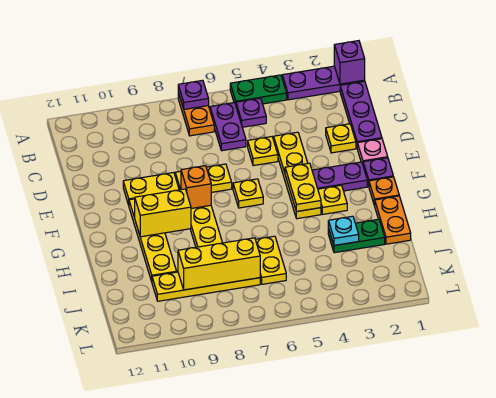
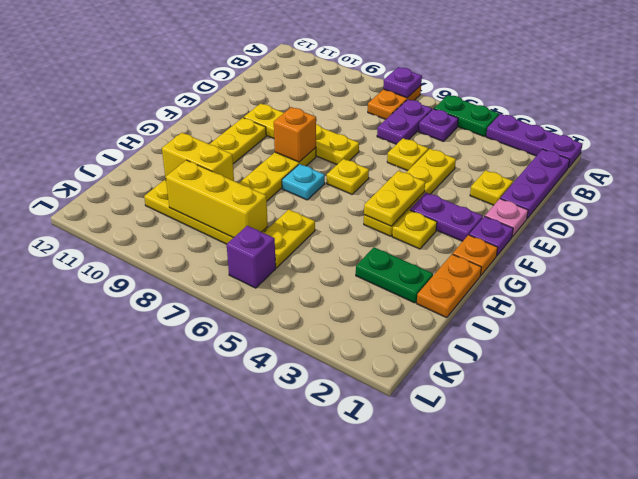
purple 1x1 brick [334,41,365,84] -> purple 1x1 brick moved to [227,226,276,288]
yellow 1x2 brick [135,189,191,237] -> yellow 1x2 brick moved to [162,133,234,181]
cyan 1x1 plate [328,216,359,245] -> cyan 1x1 plate moved to [282,164,325,200]

